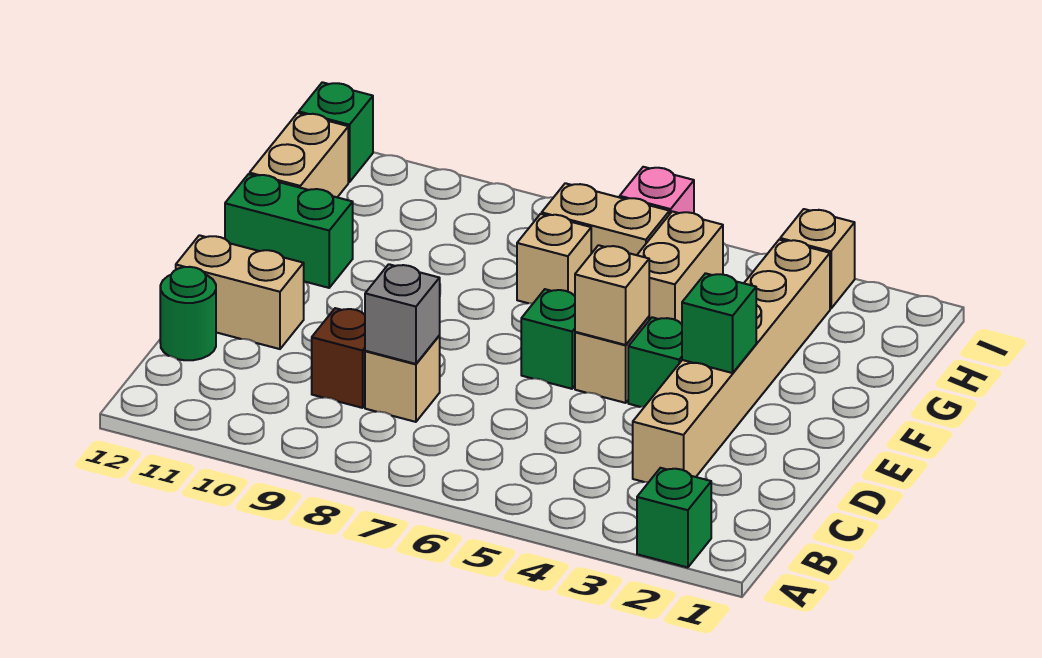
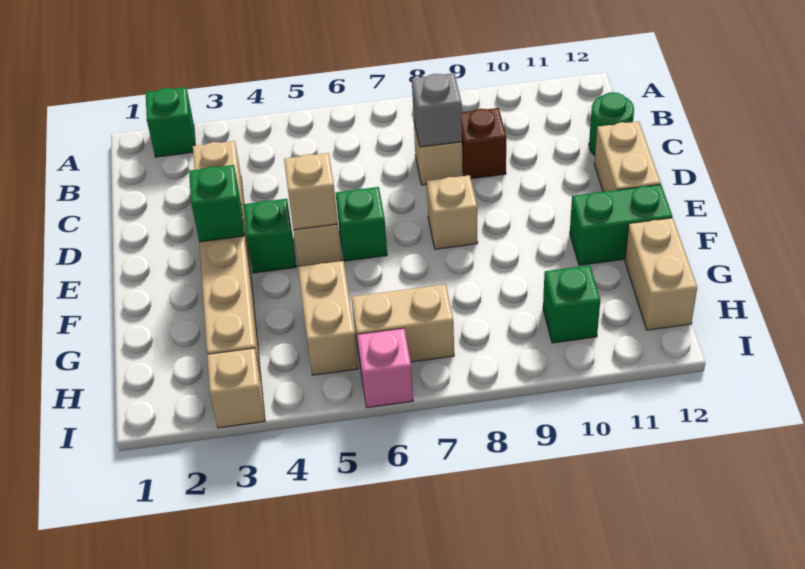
tan 1x2 brick [176,235,304,349] -> tan 1x2 brick turned to [594,121,661,192]
tan 1x1 brick [517,214,591,304] -> tan 1x1 brick moved to [427,175,478,249]
green 1x1 brick [299,82,373,182] -> green 1x1 brick moved to [543,265,600,343]

